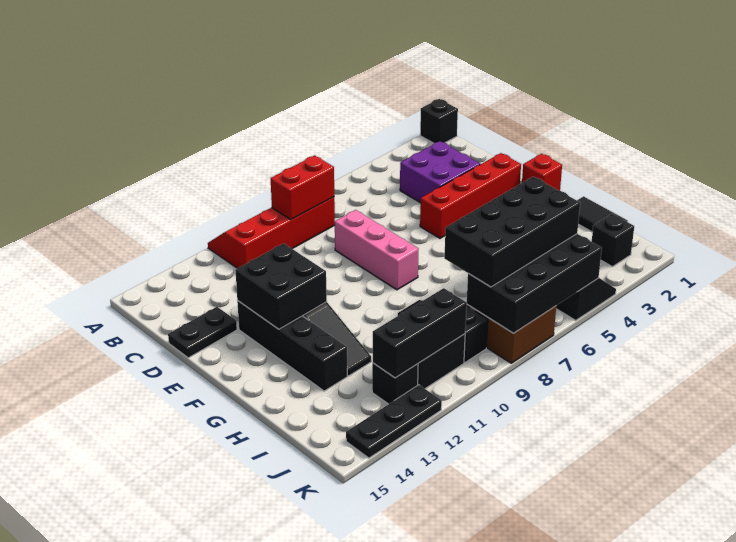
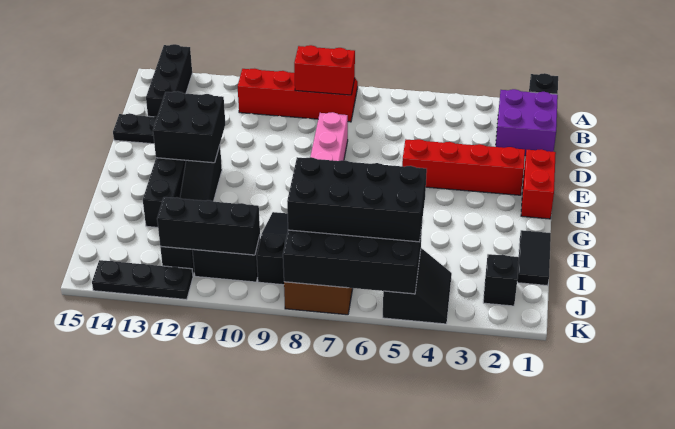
none -> black 1x3 brick [146,44,192,117]
purple 2x2 brick [400,141,480,203] -> purple 2x2 brick moved to [496,89,558,156]
red 1x1 brick [522,154,562,191] -> red 1x2 brick [521,149,556,219]

